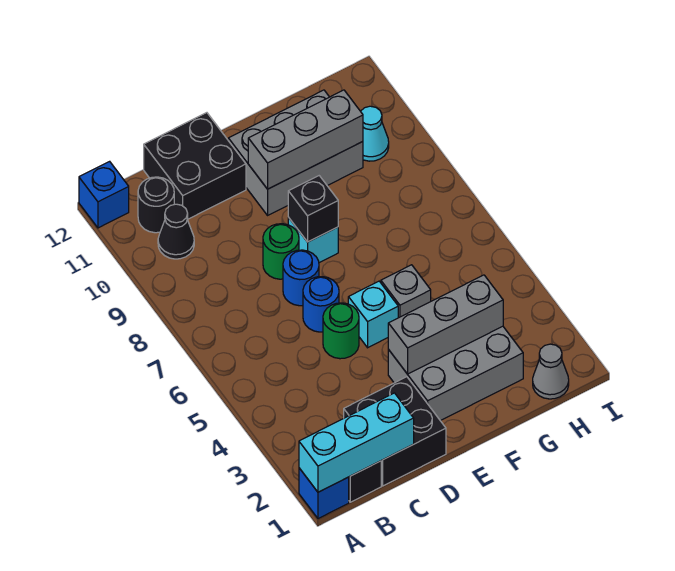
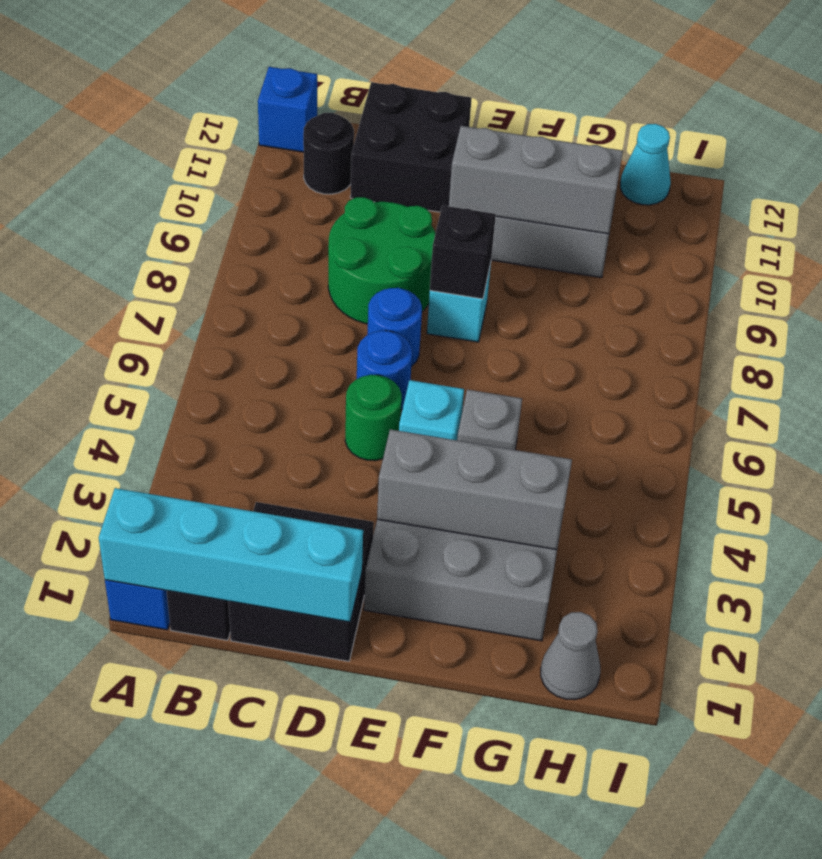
cyan 1x3 brick [299,393,414,492] -> cyan 1x4 brick [99,488,363,622]
black 1x1 cone [158,204,194,259] -> none
green 1x1 round brick [263,224,299,279] -> green 2x2 round brick [328,197,435,324]
cyan 1x1 cone [361,106,389,161] -> cyan 1x1 cone moved to [620,124,671,205]

